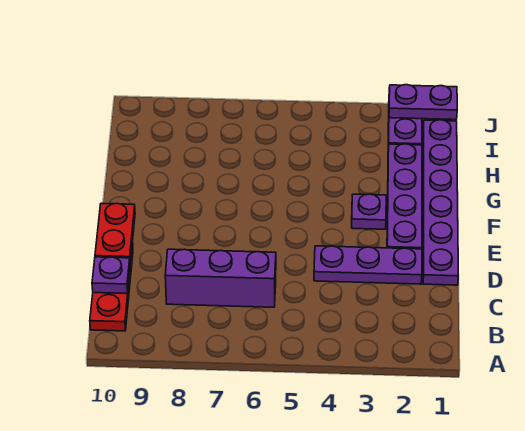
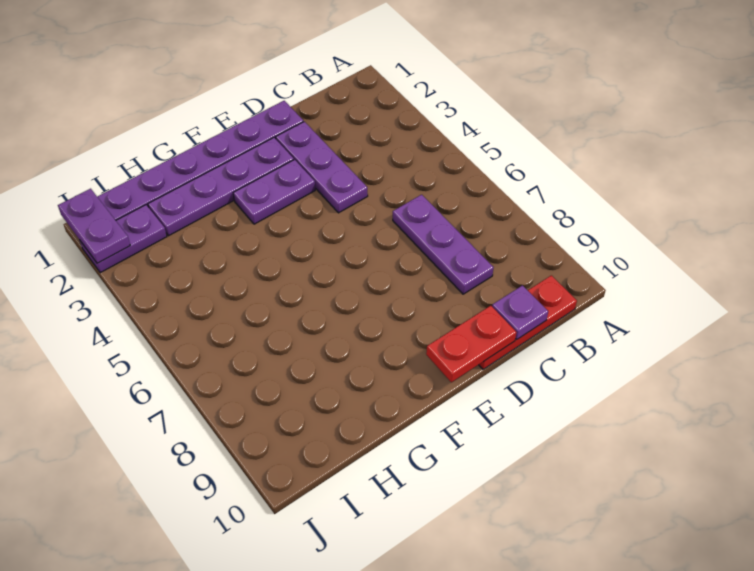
purple 1x3 brick [165,249,276,307] -> purple 1x3 plate [393,195,494,294]
purple 1x1 plate [352,194,386,229] -> purple 1x2 plate [233,160,315,224]

